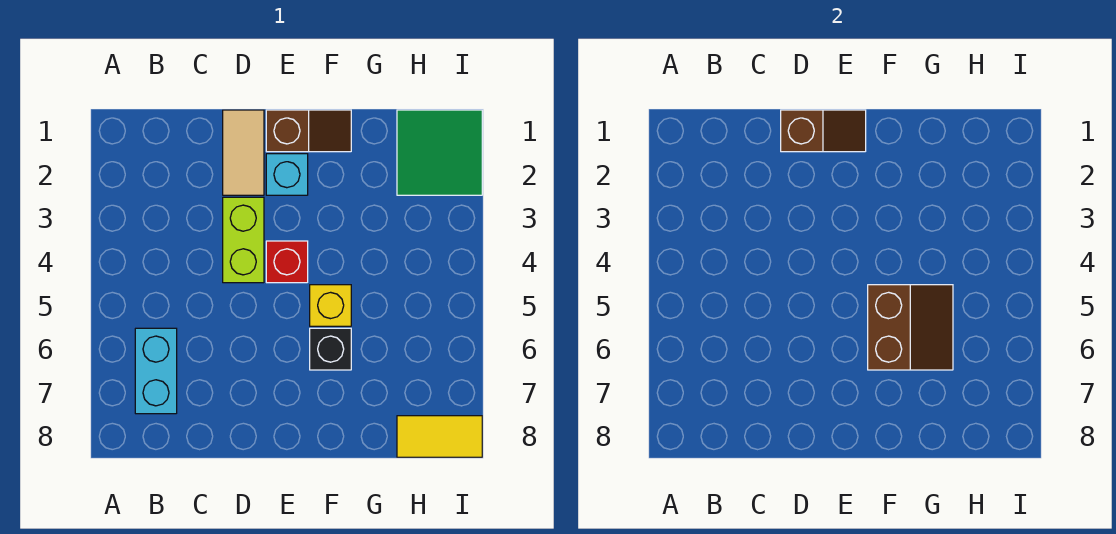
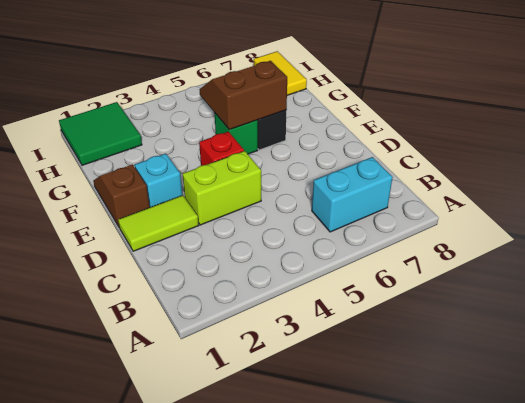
tan 1x2 tile [223,110,264,195] -> lime 1x2 tile [118,195,199,251]
brown 1x2 slope [781,110,866,152] -> none
yellow 1x1 brick [310,285,351,326] -> green 1x1 brick [215,114,258,154]

